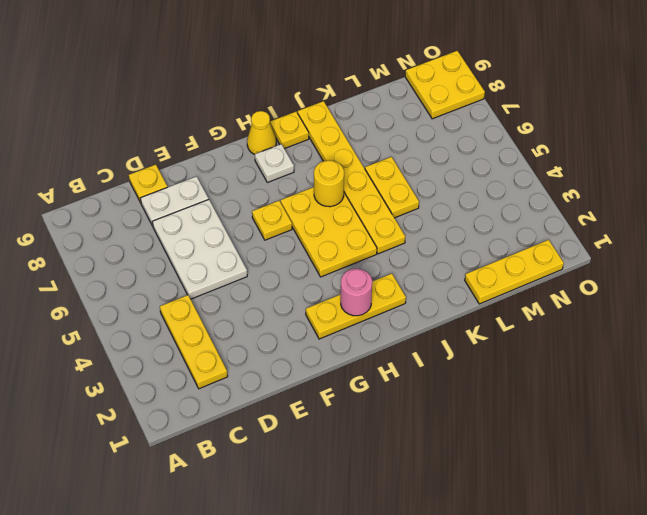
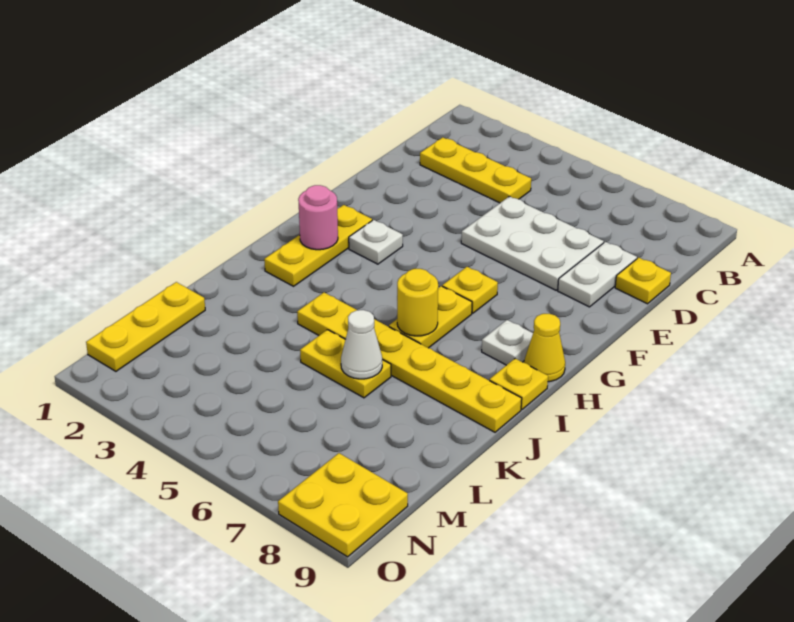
none -> white 1x1 plate [349,220,403,264]
yellow 2x3 plate [281,187,377,277] -> yellow 1x2 plate [389,286,472,348]
none -> white 1x1 cone [341,310,382,379]

